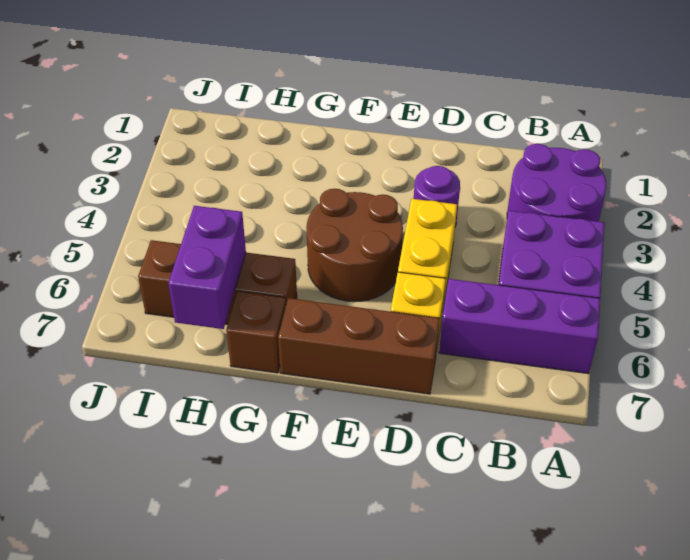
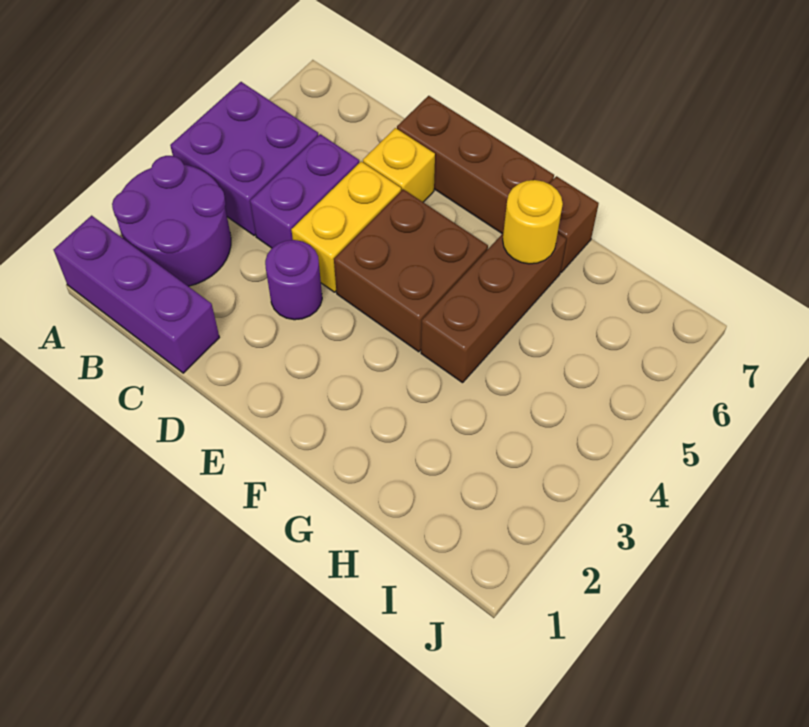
purple 1x3 brick [439,279,600,374] -> purple 1x3 brick moved to [53,216,219,373]
brown 2x2 round brick [306,189,403,302] -> brown 2x2 brick [334,189,488,352]
brown 1x3 brick [138,240,297,325] -> brown 1x3 brick turned to [421,233,566,383]
none -> yellow 1x1 round brick [503,180,563,264]
purple 1x2 brick [168,206,246,329] -> purple 1x2 brick moved to [250,134,359,248]

